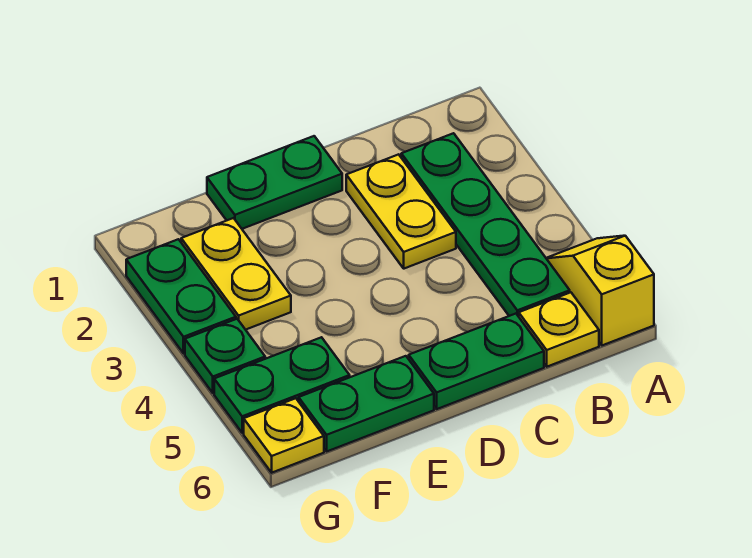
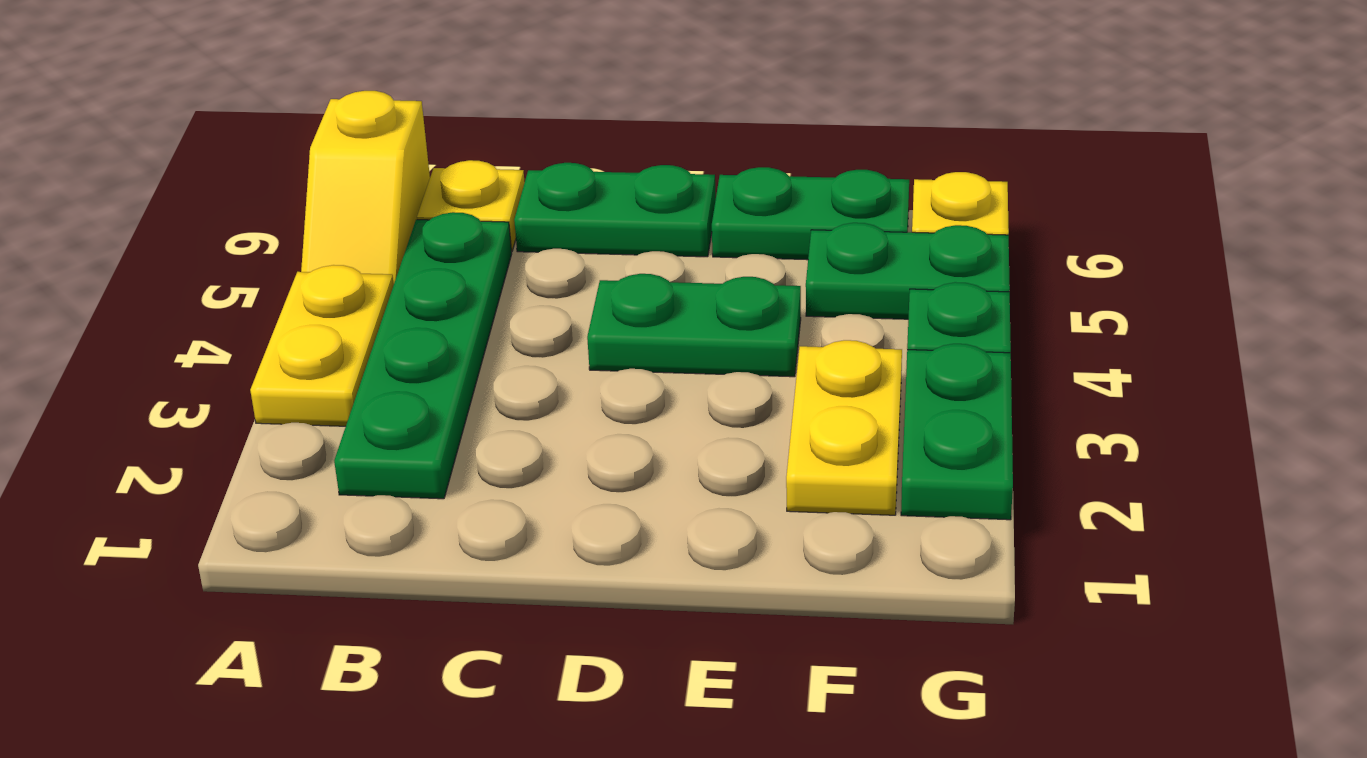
yellow 1x2 plate [346,154,456,269] -> yellow 1x2 plate moved to [250,265,394,426]
green 1x2 plate [207,136,342,229] -> green 1x2 plate moved to [587,274,801,377]

